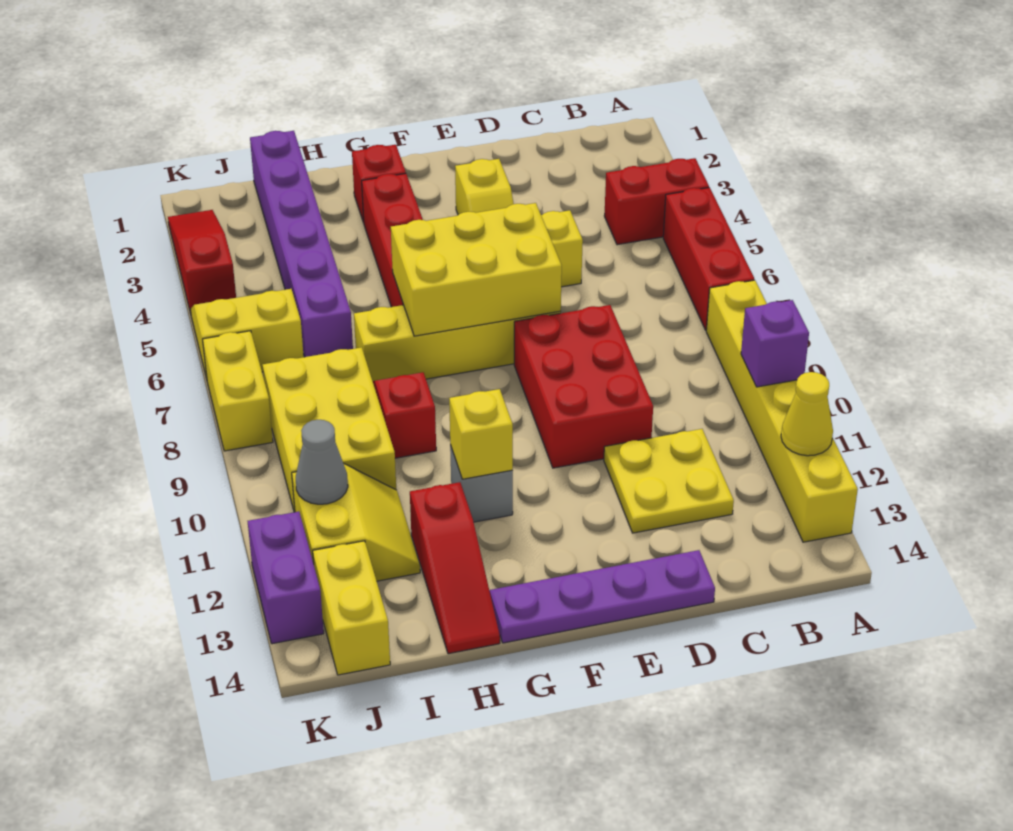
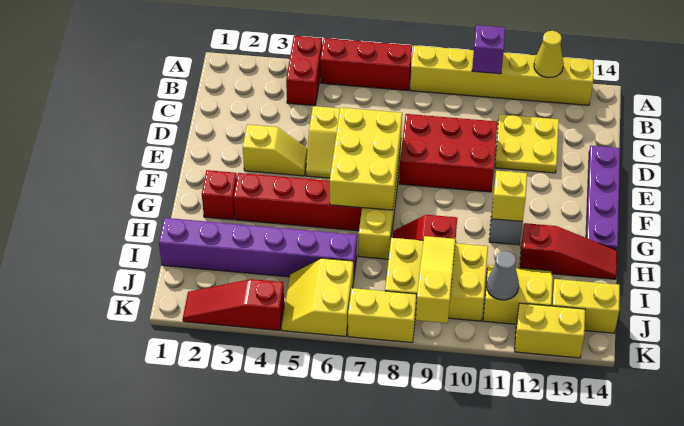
none -> yellow 1x3 slope [416,236,455,323]
purple 1x2 brick [248,512,324,644] -> yellow 1x2 brick [515,303,585,358]

